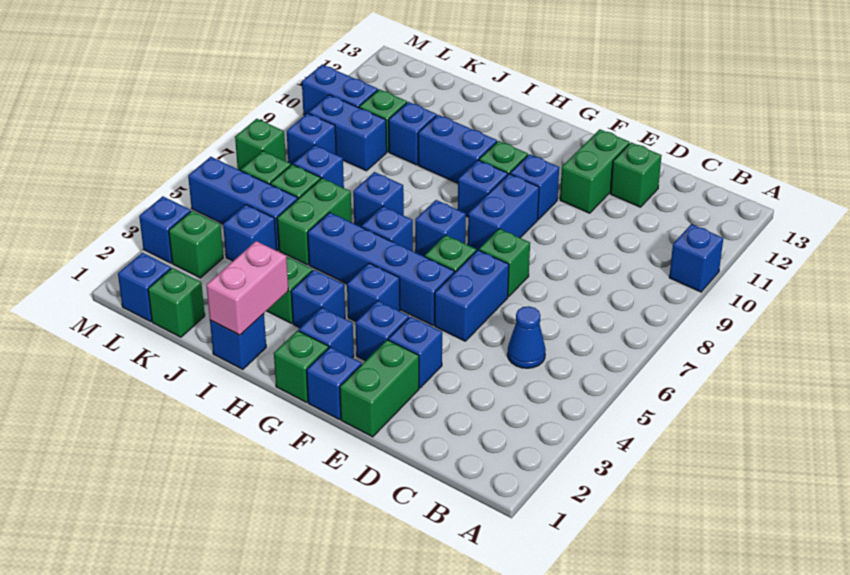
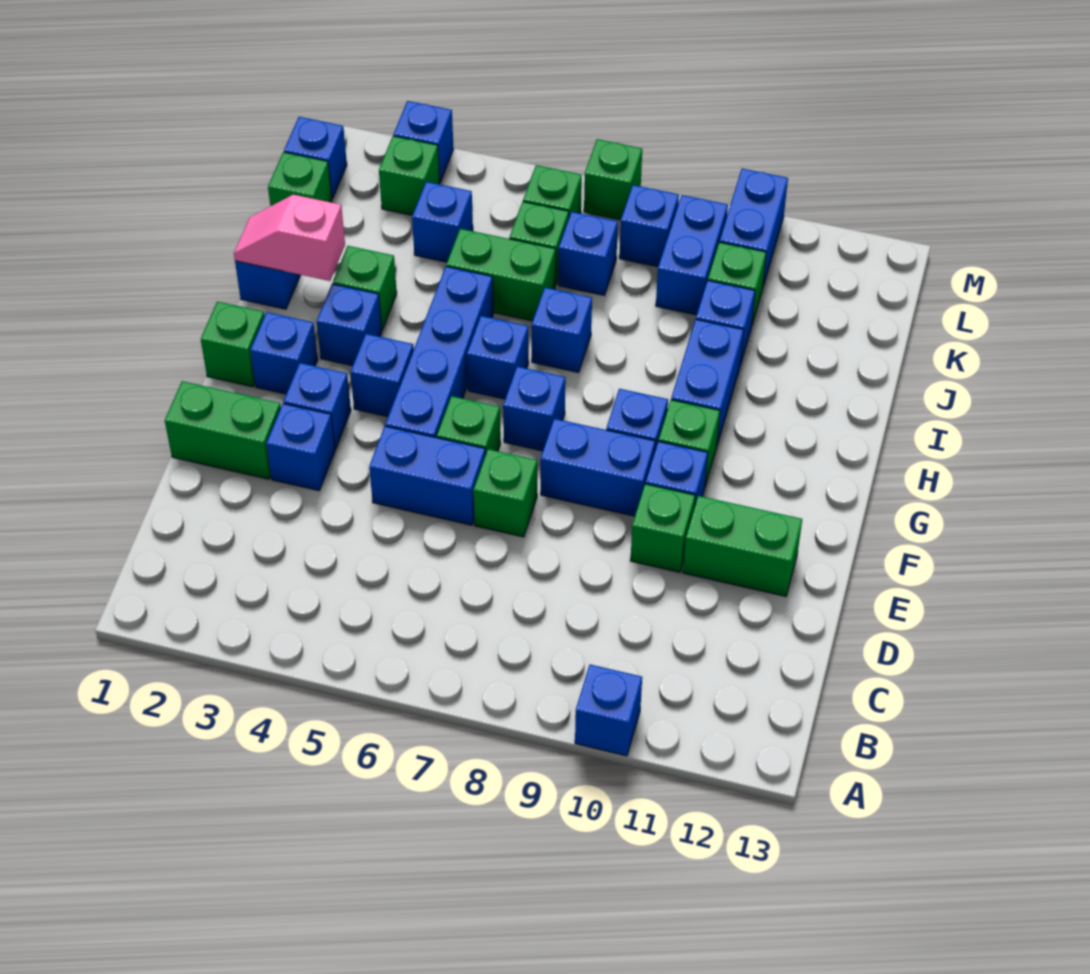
blue 1x1 cone [507,306,546,368] -> none
green 1x1 brick [610,143,662,207] -> green 1x1 brick moved to [630,484,695,572]
blue 1x1 brick [307,347,362,420] -> none
pink 1x2 brick [206,241,288,335] -> pink 1x2 slope [234,195,345,281]
blue 1x3 brick [188,157,298,250] -> none

